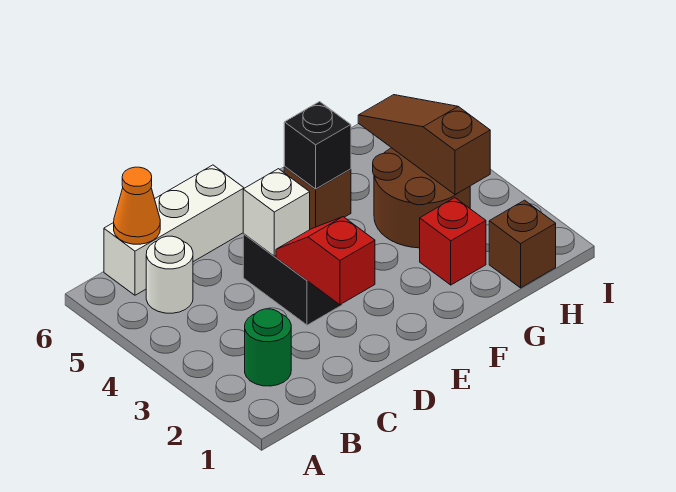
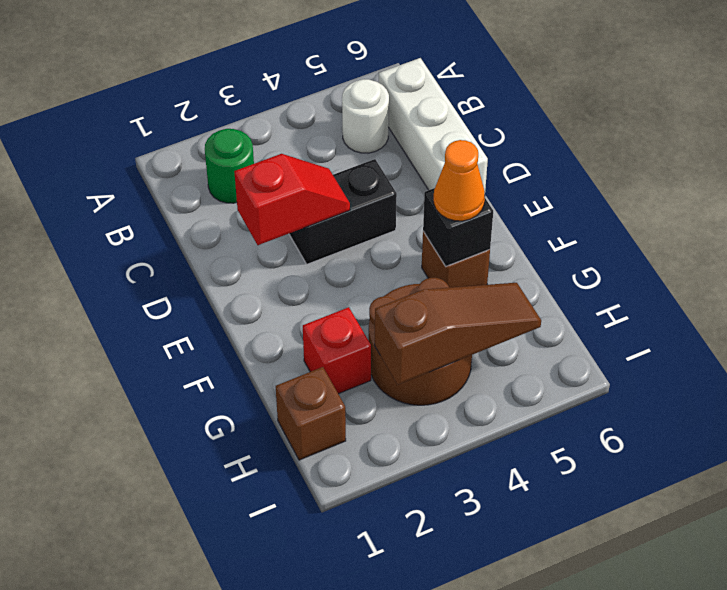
orange 1x1 cone [114,167,160,244] -> orange 1x1 cone moved to [434,140,485,221]
white 1x1 brick [243,169,310,256] -> none

